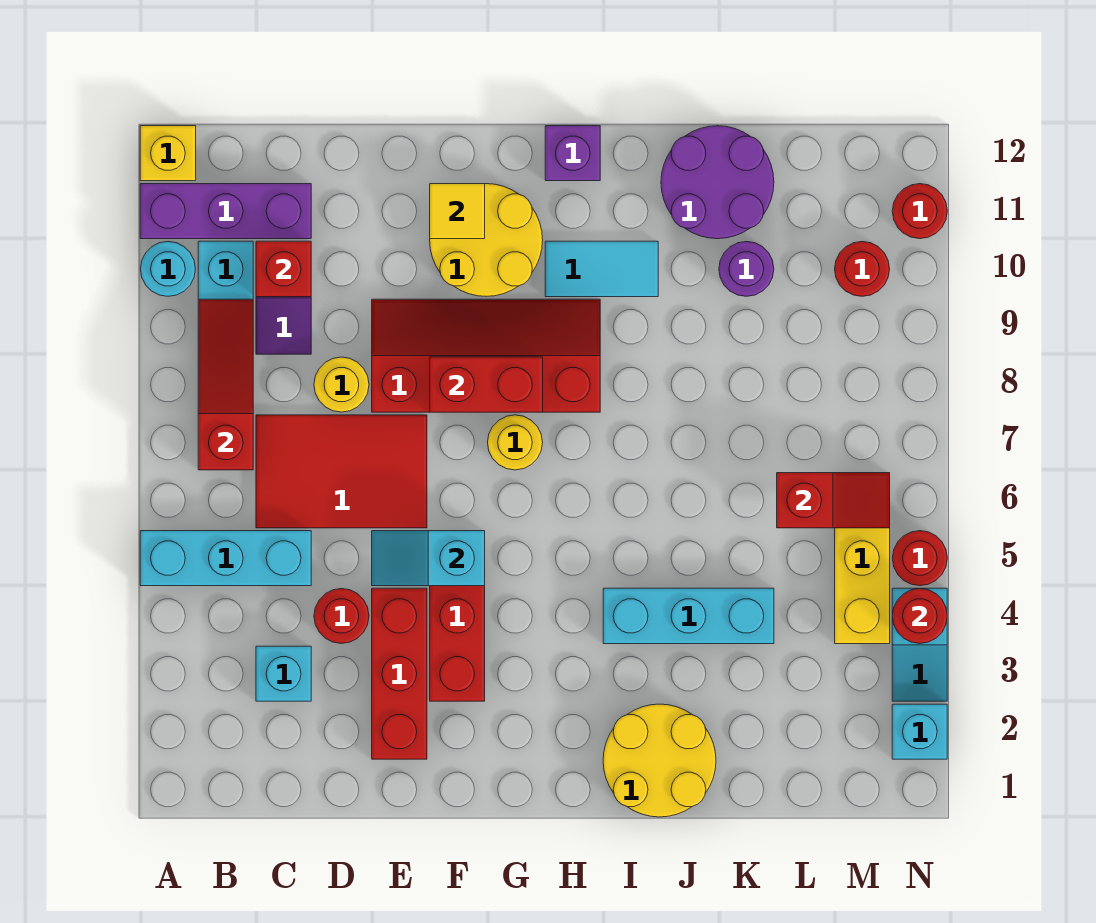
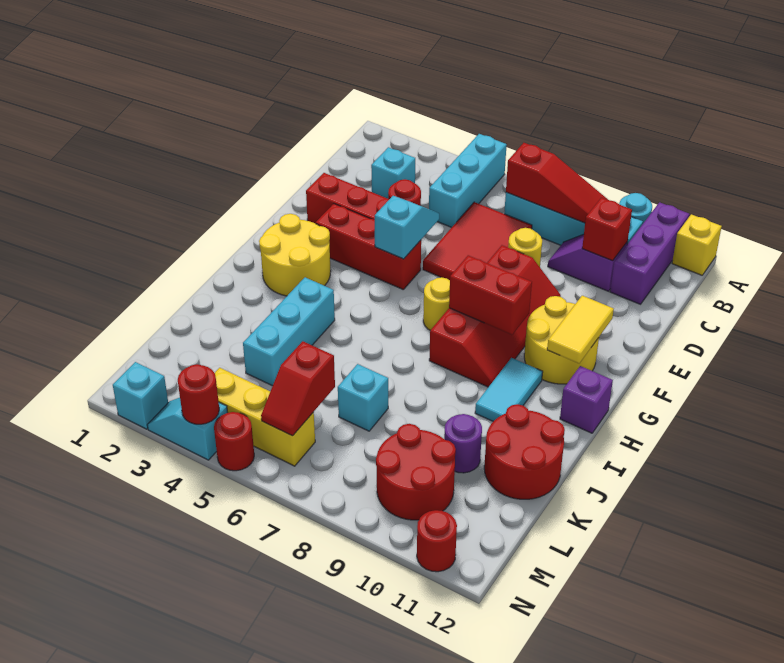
red 1x2 brick [430,357,543,412] -> red 1x2 brick turned to [449,255,532,335]
yellow 1x1 tile [430,184,485,239] -> yellow 1x2 tile [547,296,614,363]
yellow 2x2 round brick [603,704,716,817] -> yellow 2x2 round brick moved to [259,214,331,296]
purple 2x2 round brick [661,126,774,239] -> red 2x2 round brick [484,404,565,499]
none -> cyan 1x1 brick [338,364,388,431]
red 1x1 round brick [835,242,890,296] -> red 2x2 round brick [376,424,456,520]

